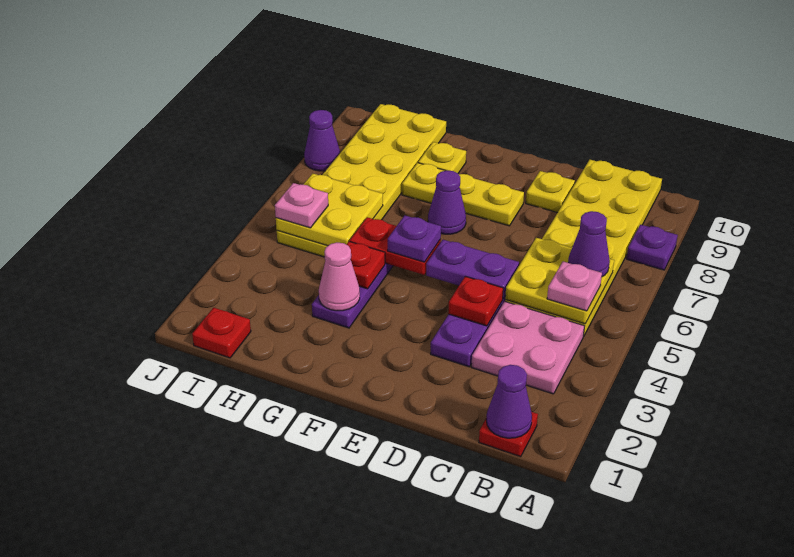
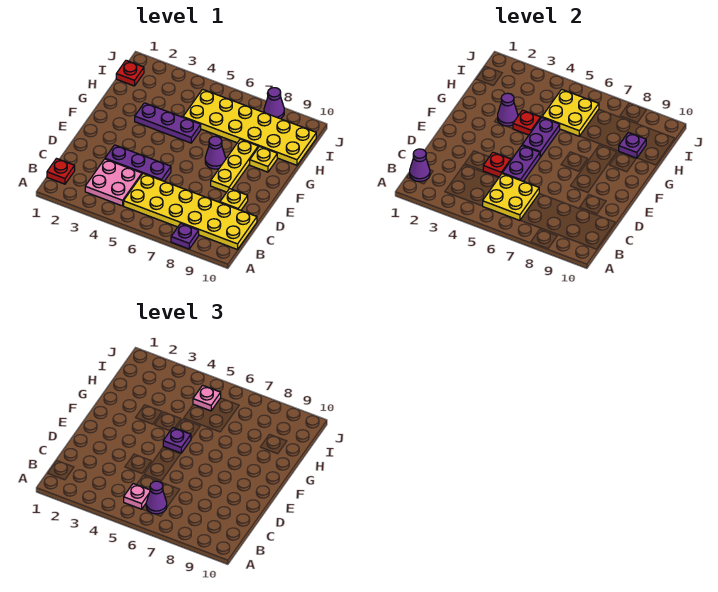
red 1x2 plate [350,217,441,275] -> purple 1x2 plate [522,118,560,157]
pink 1x1 cone [319,243,360,311] -> purple 1x1 cone [498,93,518,126]
none -> purple 1x1 plate [619,132,646,158]

